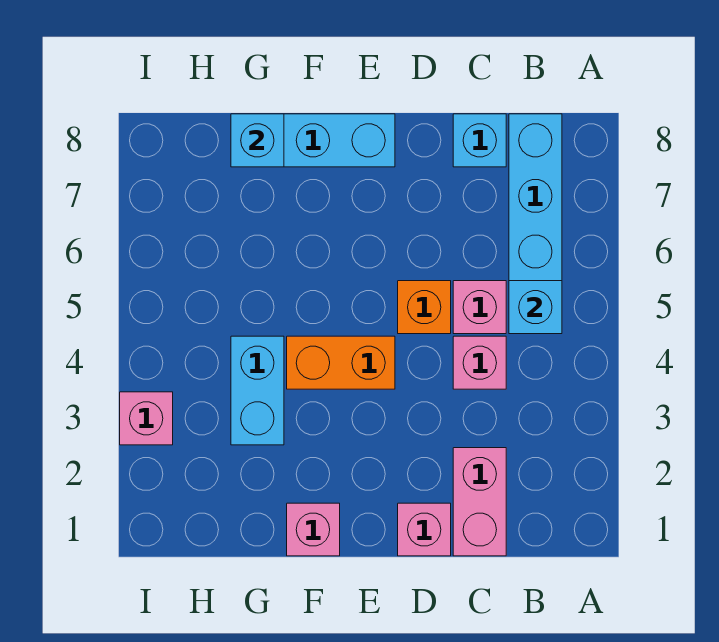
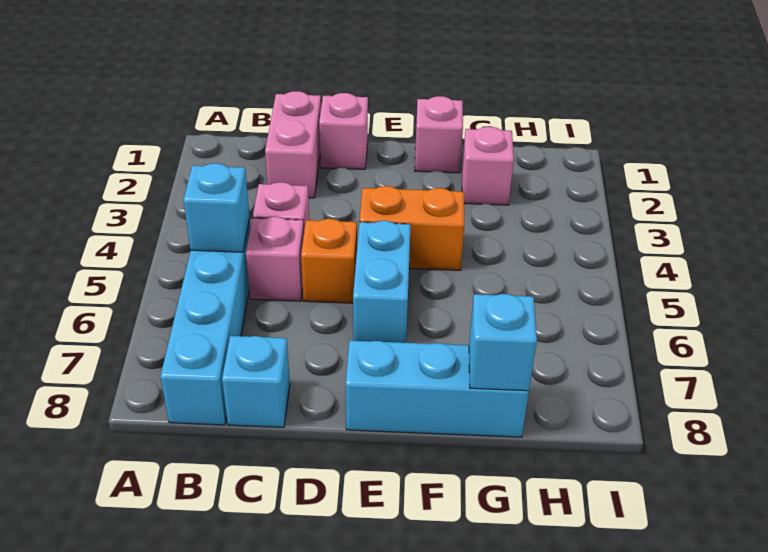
cyan 1x2 brick [231,336,284,445] -> cyan 1x2 brick moved to [353,221,411,343]
pink 1x1 brick [120,392,173,445] -> pink 1x1 brick moved to [462,127,514,205]

